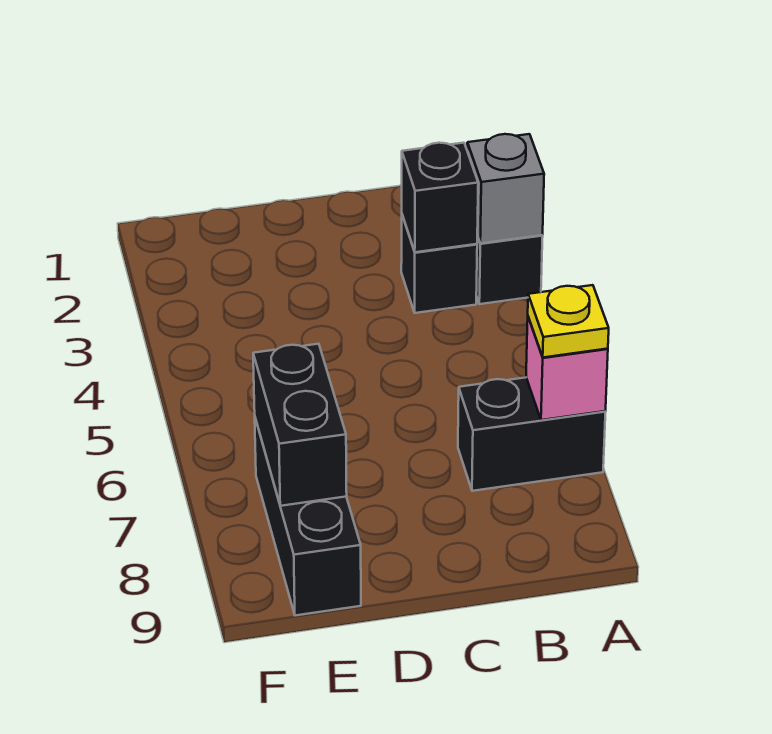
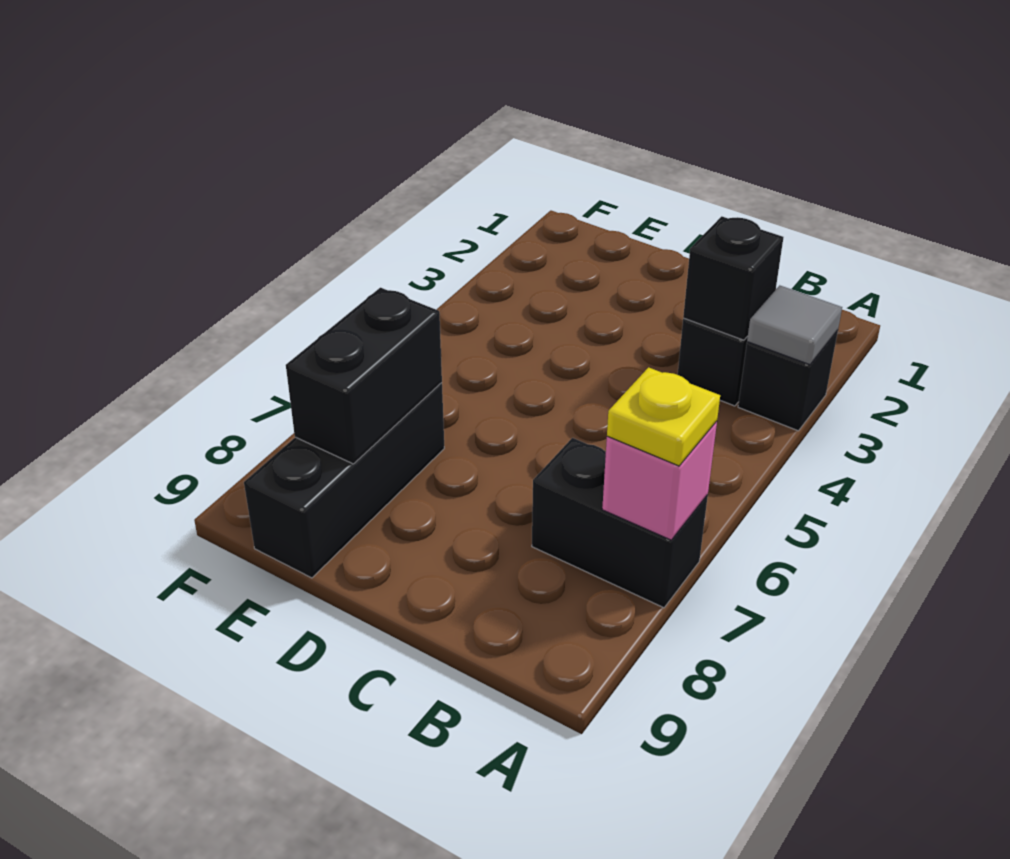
grey 1x1 brick [467,134,544,243] -> grey 1x1 tile [747,286,842,365]

